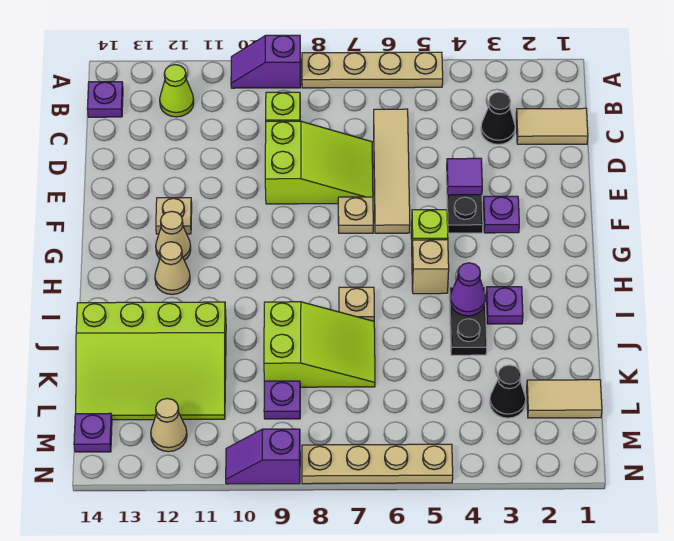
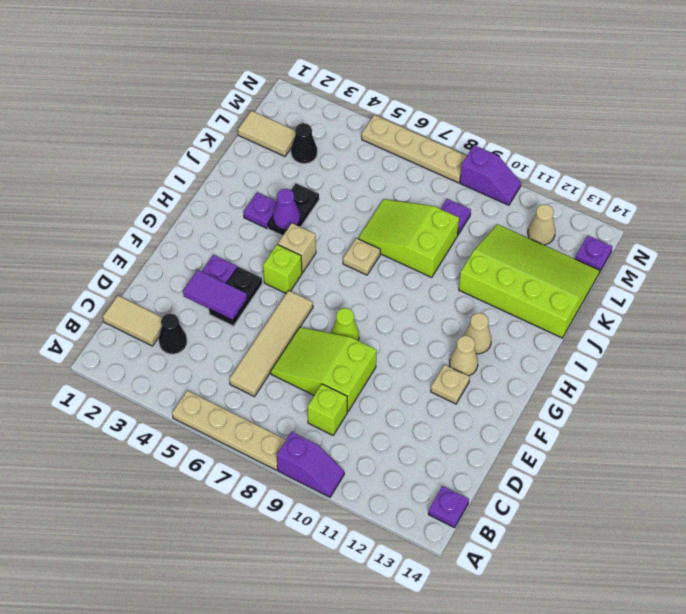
lime 1x1 cone [160,65,194,117] -> lime 1x1 cone moved to [331,308,359,340]
purple 1x1 tile [447,158,482,195] -> purple 1x2 tile [183,270,247,320]
tan 1x1 plate [338,197,373,233] -> none

